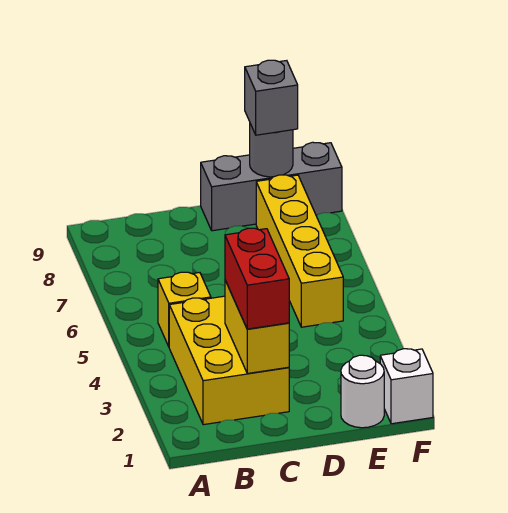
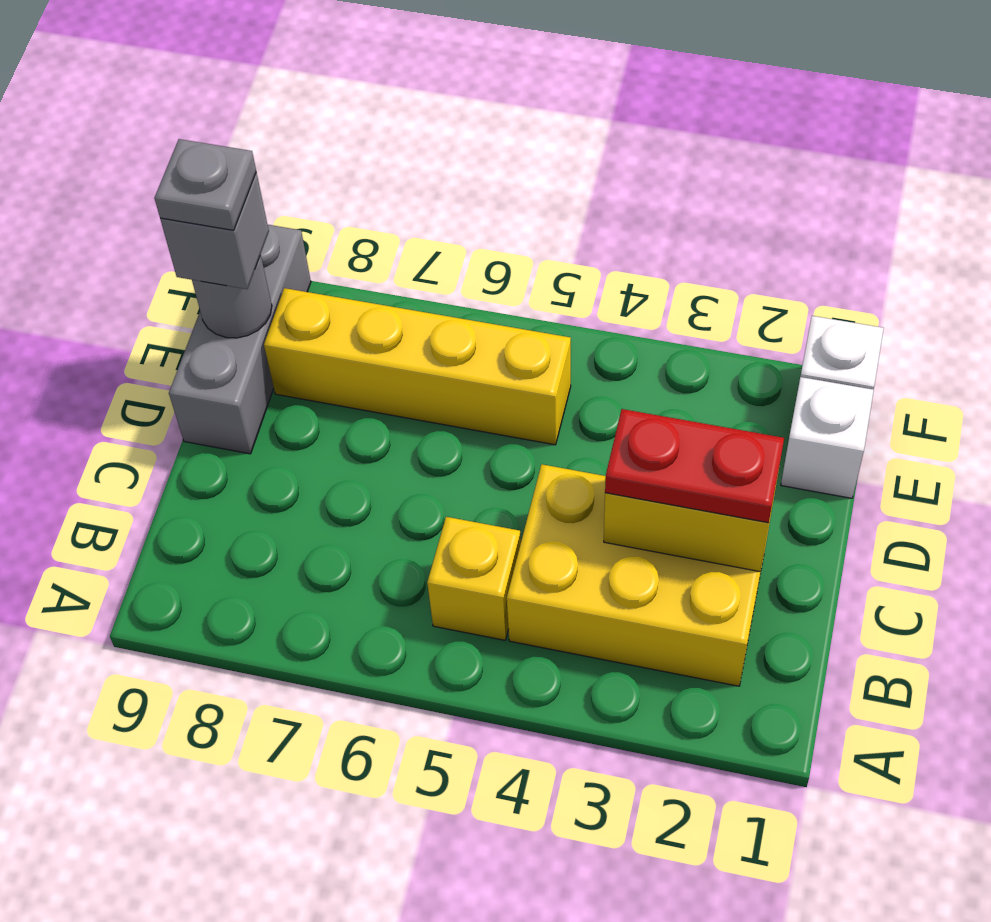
red 1x2 brick [225,228,289,329] -> red 1x2 plate [605,409,784,523]
white 1x1 round brick [341,355,384,428] -> white 1x1 brick [781,377,874,498]
none -> grey 1x1 plate [154,139,256,230]

